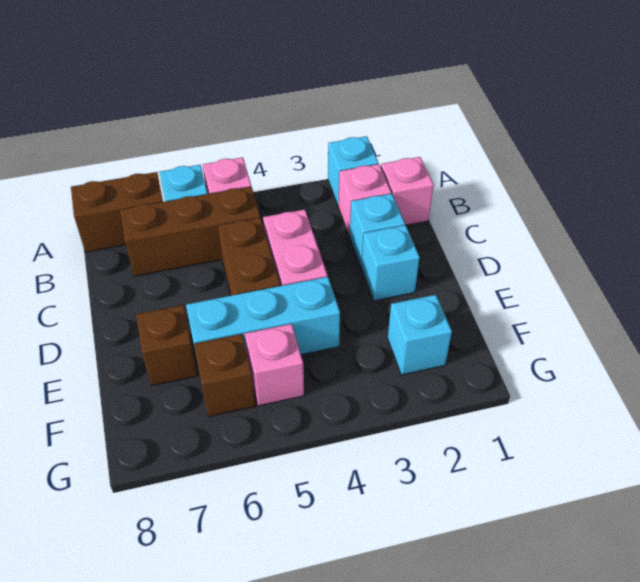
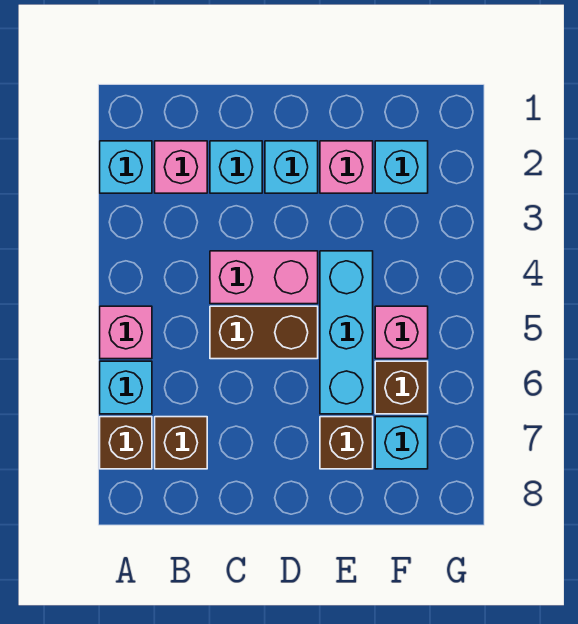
brown 1x2 brick [71,172,163,252] -> brown 1x1 brick [100,417,152,469]
pink 1x1 brick [381,157,434,225] -> pink 1x1 brick moved to [320,141,373,193]
brown 1x3 brick [120,187,260,276] -> brown 1x1 brick [155,417,207,469]
none -> cyan 1x1 brick [375,417,428,469]

